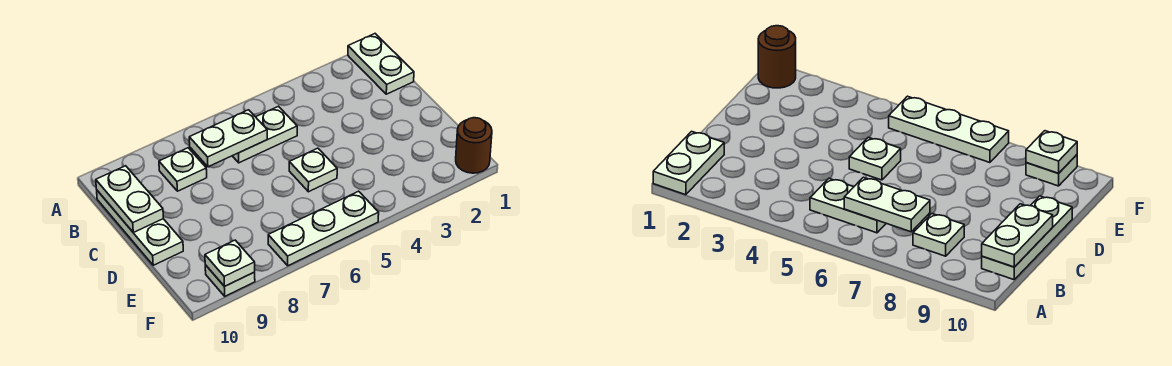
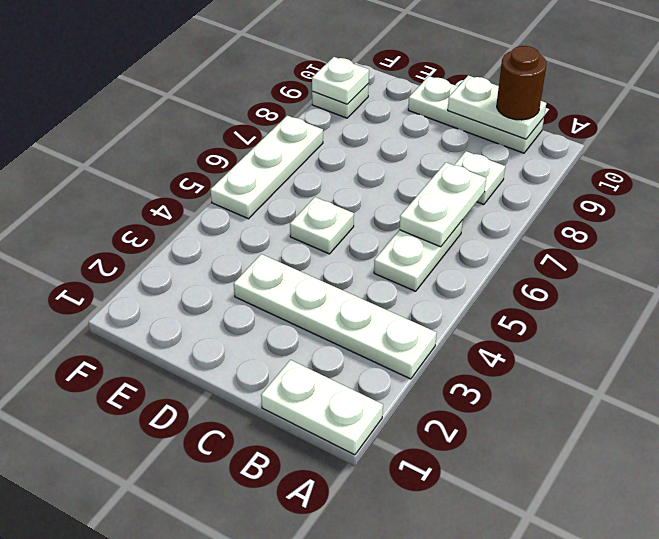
none -> white 1x4 plate [234,254,437,379]
brown 1x1 round brick [456,118,492,173] -> brown 1x1 round brick moved to [497,46,546,120]

